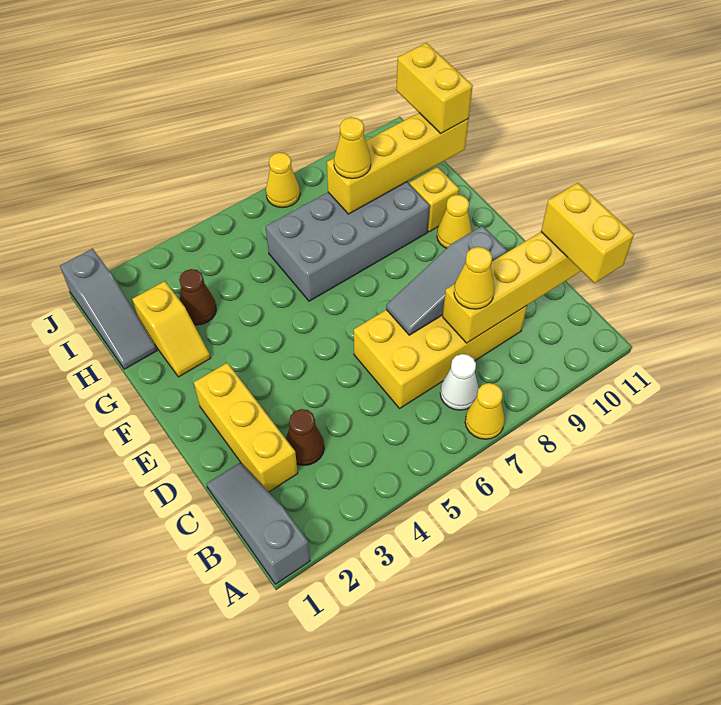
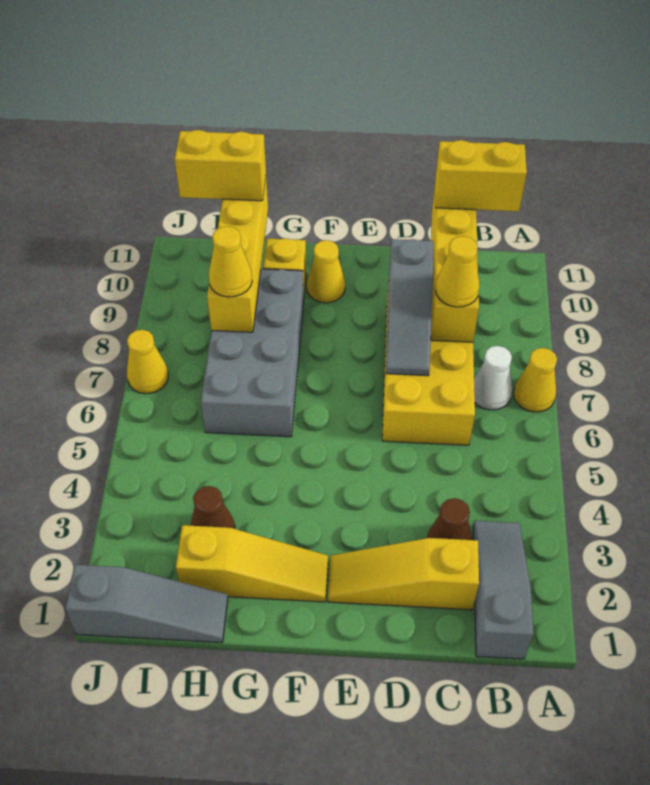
grey 1x3 slope [206,463,310,584] -> grey 1x3 slope turned to [473,521,533,659]
yellow 1x3 brick [194,363,298,492] -> yellow 1x3 slope [328,538,479,610]
yellow 1x2 slope [132,281,210,377] -> yellow 1x3 slope [176,525,328,602]

